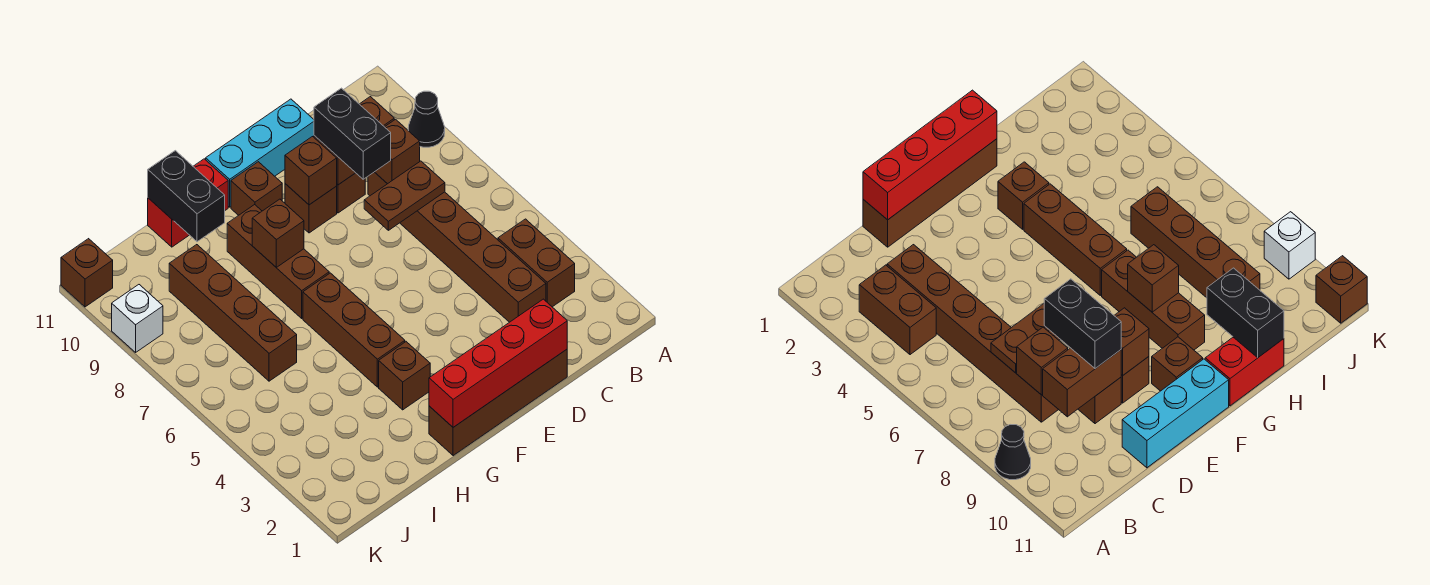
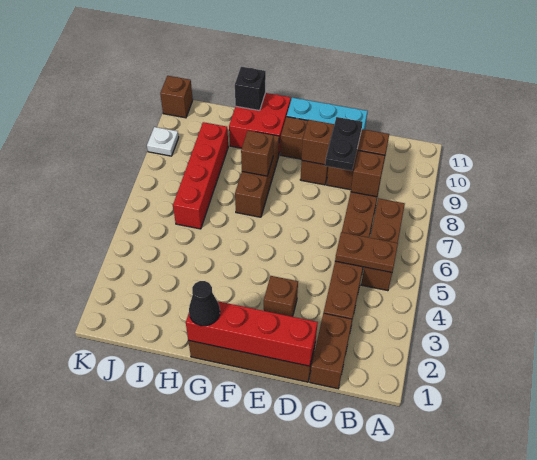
black 1x1 cone [408,91,445,147] -> black 1x1 cone moved to [189,281,220,326]
brown 1x2 brick [498,219,575,307] -> brown 1x2 brick moved to [310,313,352,389]
brown 1x2 plate [364,161,445,230] -> brown 1x2 plate moved to [335,232,398,272]
black 1x2 brick [314,88,391,179] -> black 1x2 plate [325,117,363,171]
brown 1x1 brick [379,342,430,410] -> brown 1x1 brick moved to [264,276,298,317]
brown 1x3 brick [303,273,405,387] -> brown 1x3 brick moved to [361,198,405,291]
red 1x2 brick [148,159,228,247] -> red 2x2 brick [229,93,291,154]
black 1x2 brick [148,151,225,242] -> black 1x1 brick [235,67,266,111]
brown 1x4 brick [169,245,297,381] -> red 1x4 brick [173,122,228,229]
white 1x1 brick [112,285,163,352] -> white 1x1 plate [147,127,179,156]

